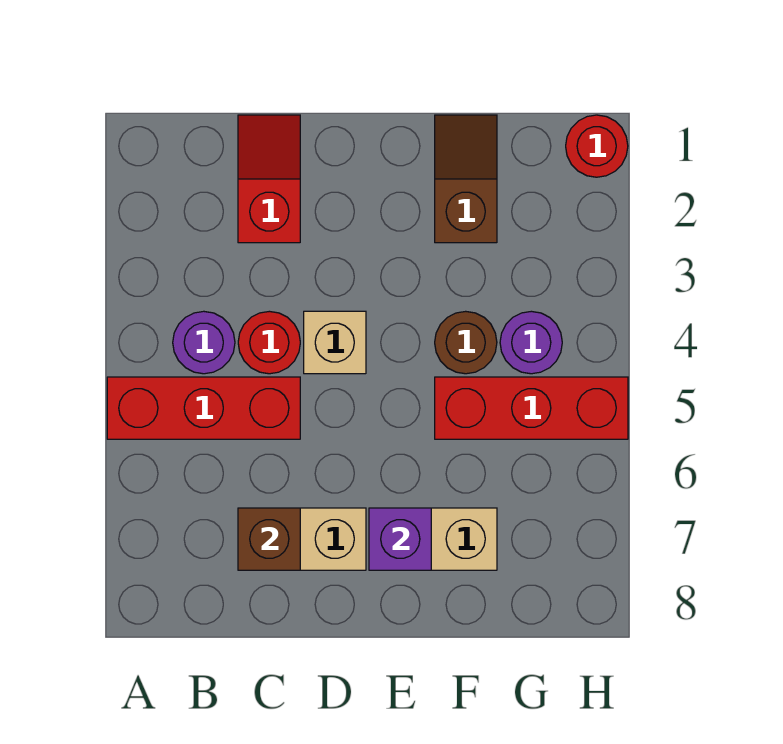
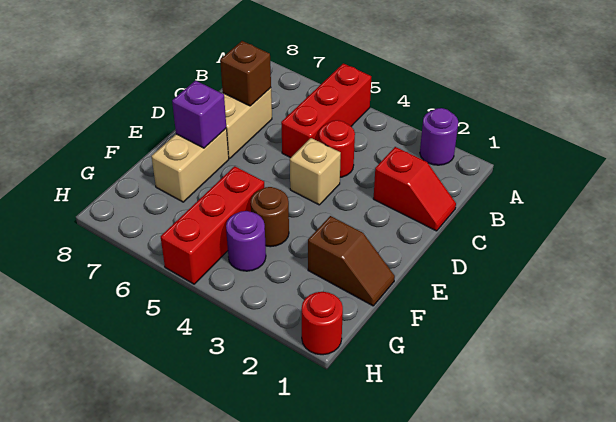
purple 1x1 round brick [173,311,235,374] -> purple 1x1 round brick moved to [420,108,458,165]

